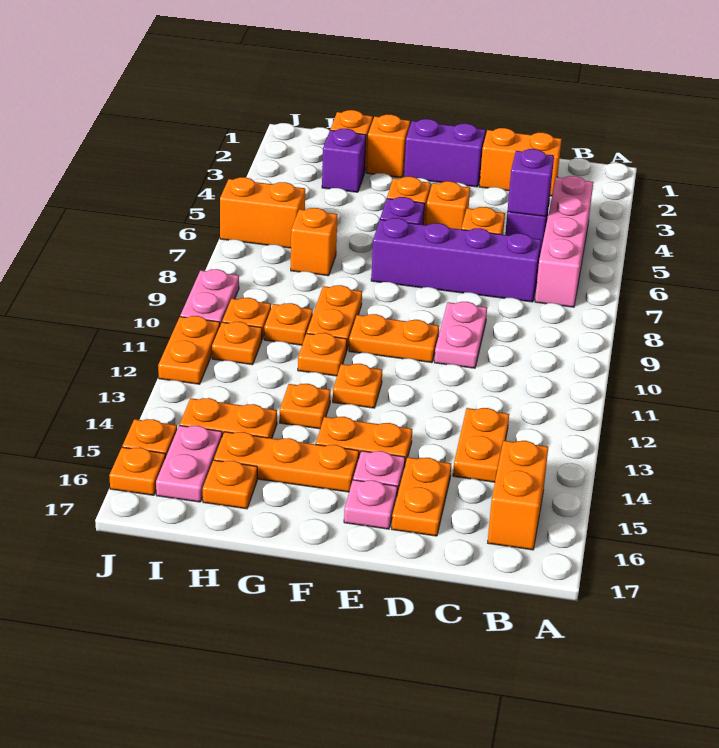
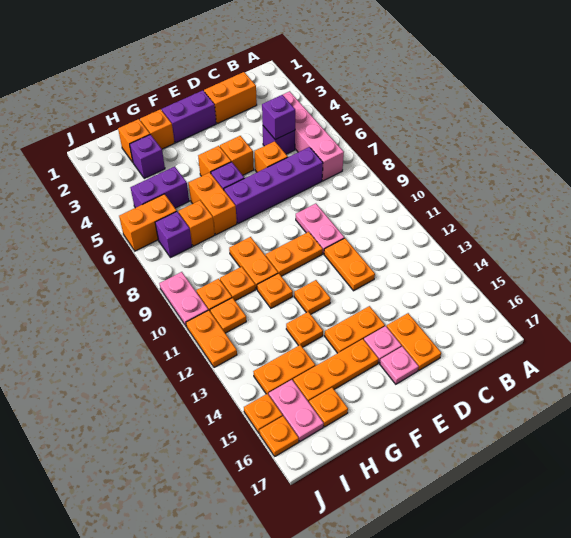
orange 1x2 brick [488,441,548,550] -> orange 1x2 brick moved to [189,172,237,235]
orange 1x2 plate [453,408,509,482] -> orange 1x2 plate moved to [324,238,375,291]
none -> purple 1x2 brick [131,167,189,208]
none -> purple 1x1 brick [155,212,192,258]

